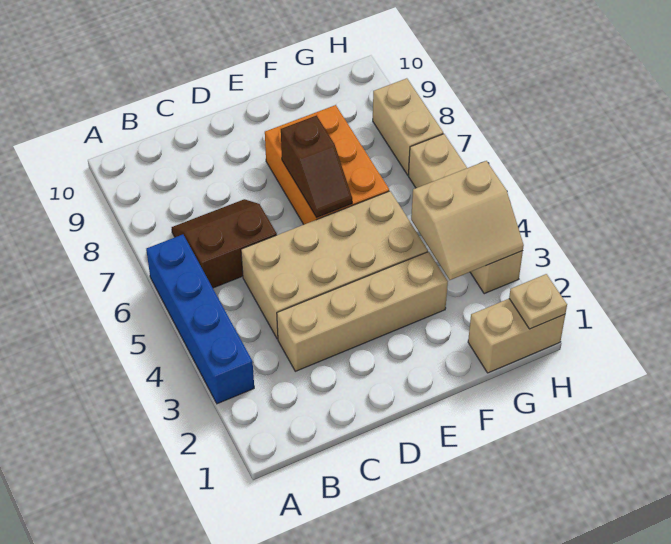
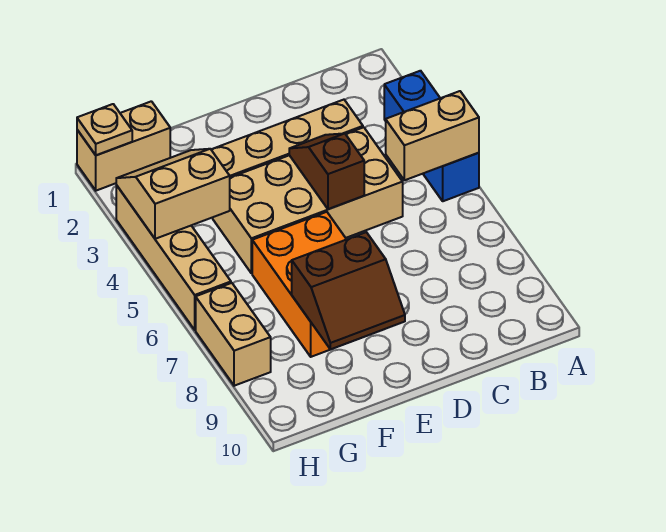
blue 1x4 brick [146,235,254,404] -> blue 1x3 brick [384,71,479,201]
none -> tan 1x2 brick [386,91,479,180]
brown 2x2 slope [172,199,277,288] -> brown 2x2 slope moved to [292,232,405,350]
brown 1x2 slope [281,115,352,218] -> brown 1x2 slope moved to [289,133,364,209]

